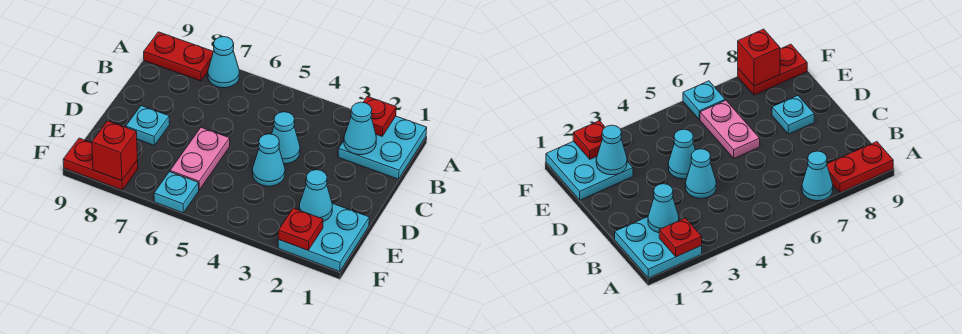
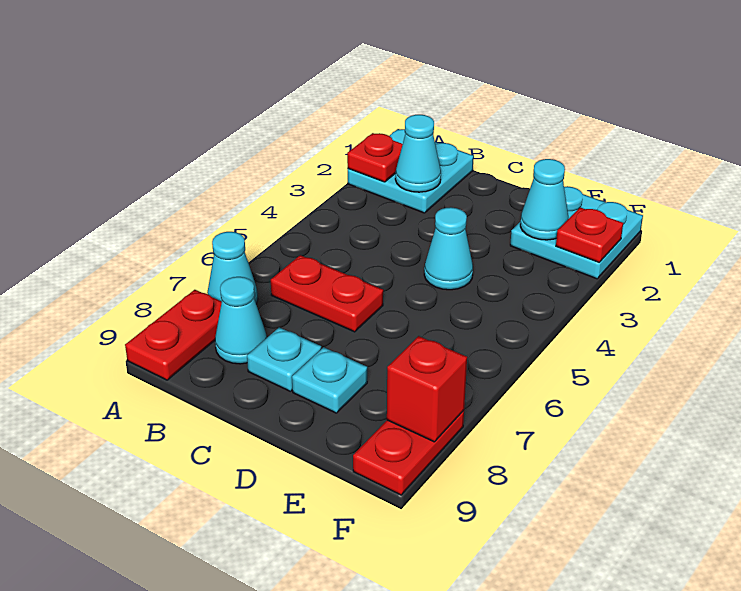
none -> red 1x2 plate [271,255,383,332]
cyan 1x1 cone [272,112,300,164] -> cyan 1x1 cone moved to [215,277,267,364]
pink 1x2 plate [170,128,230,190] -> none
cyan 1x1 plate [154,172,199,213] -> cyan 1x1 plate moved to [247,327,321,391]

